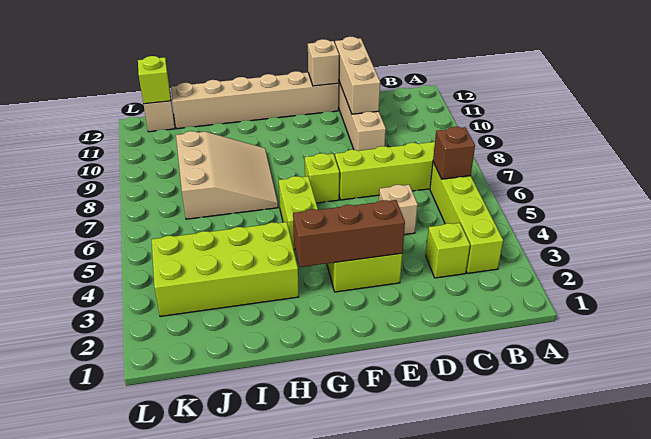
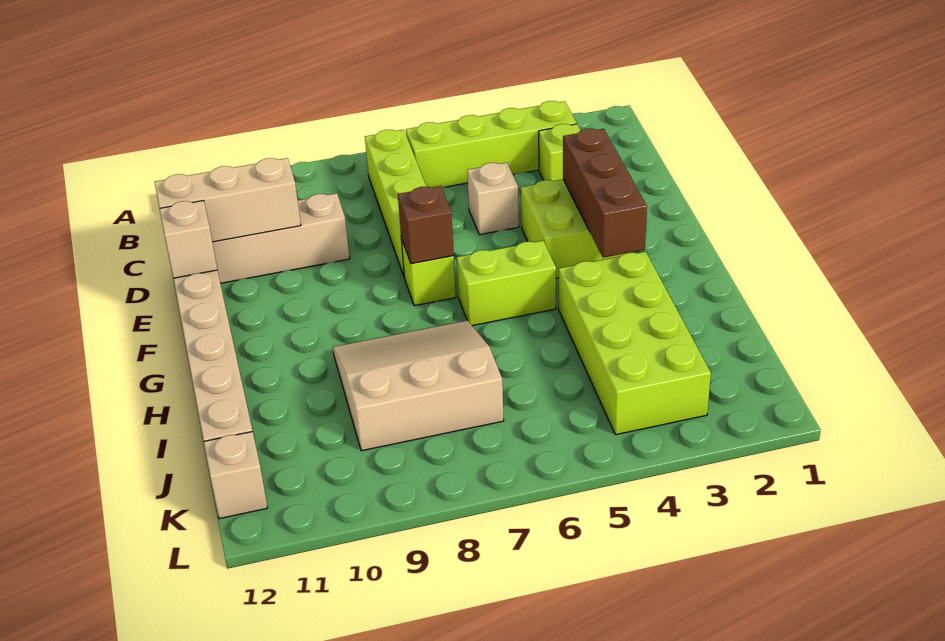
brown 1x1 brick [433,127,475,179] -> brown 1x1 brick moved to [398,186,454,264]
lime 1x1 brick [138,56,171,104] -> none

